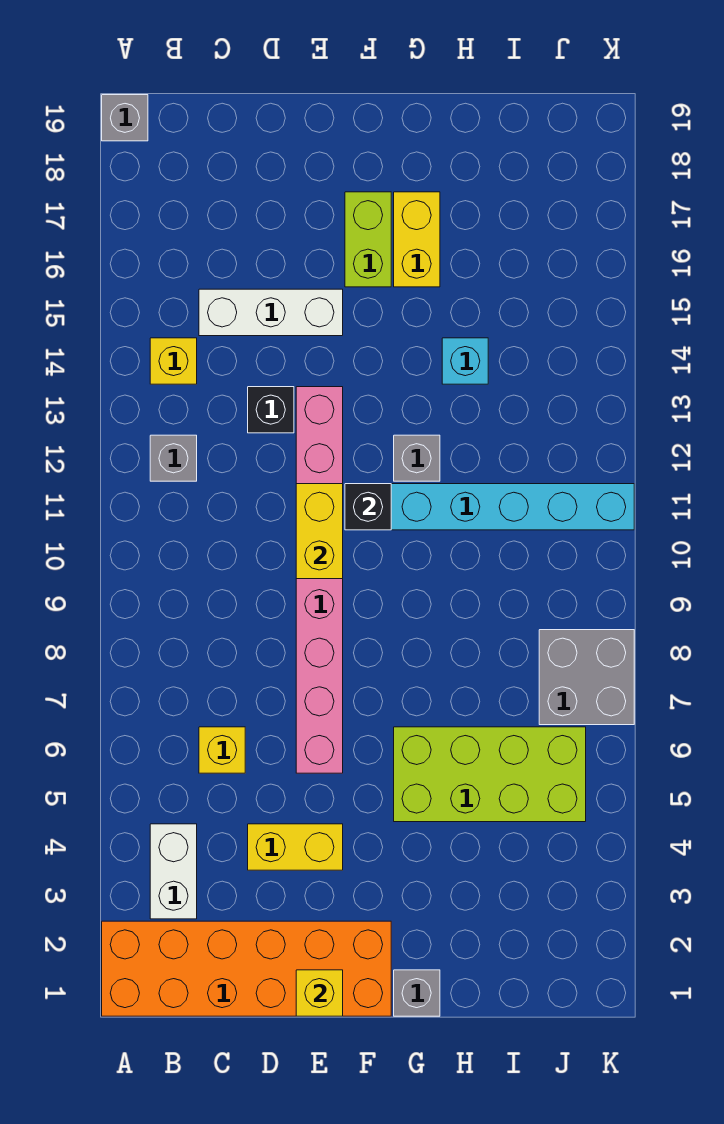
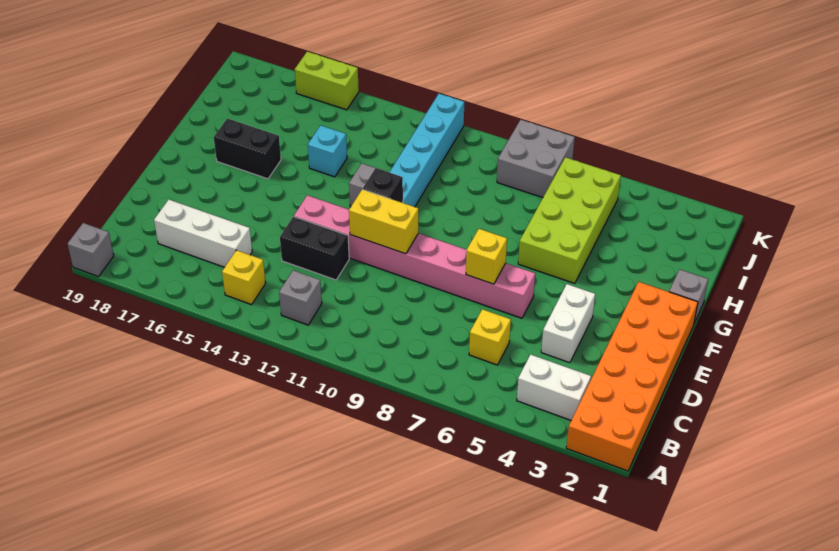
white 1x3 brick [199,289,343,336] -> white 1x3 brick turned to [154,200,252,267]
yellow 1x2 brick [248,824,343,870] -> white 1x2 brick [541,284,595,363]
black 1x1 brick [248,387,294,433] -> black 1x2 brick [280,216,349,280]
yellow 1x1 brick [296,970,343,1016] -> yellow 1x1 brick moved to [466,229,507,284]
lime 1x2 brick [345,192,391,287] -> lime 1x2 brick moved to [295,52,359,110]
yellow 1x2 brick [394,192,440,287] -> black 1x2 brick [214,118,281,179]

